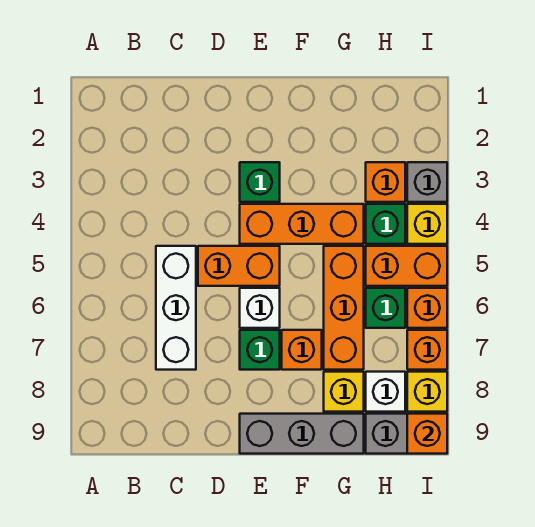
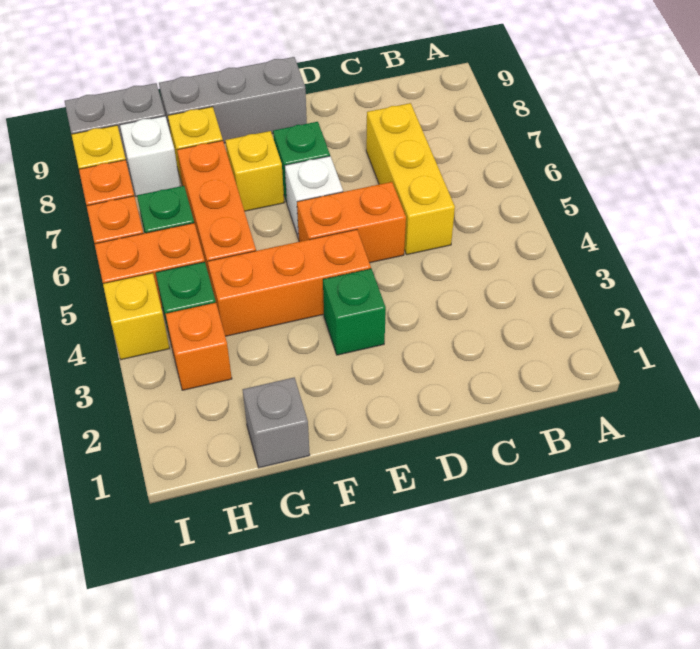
white 1x3 brick [156,246,196,370] -> yellow 1x3 brick [366,103,455,255]
orange 1x1 brick [282,330,322,370] -> yellow 1x1 brick [225,131,284,211]
grey 1x1 brick [407,162,447,202] -> grey 1x1 brick moved to [243,378,310,468]
orange 1x1 brick [407,414,447,454] -> none

